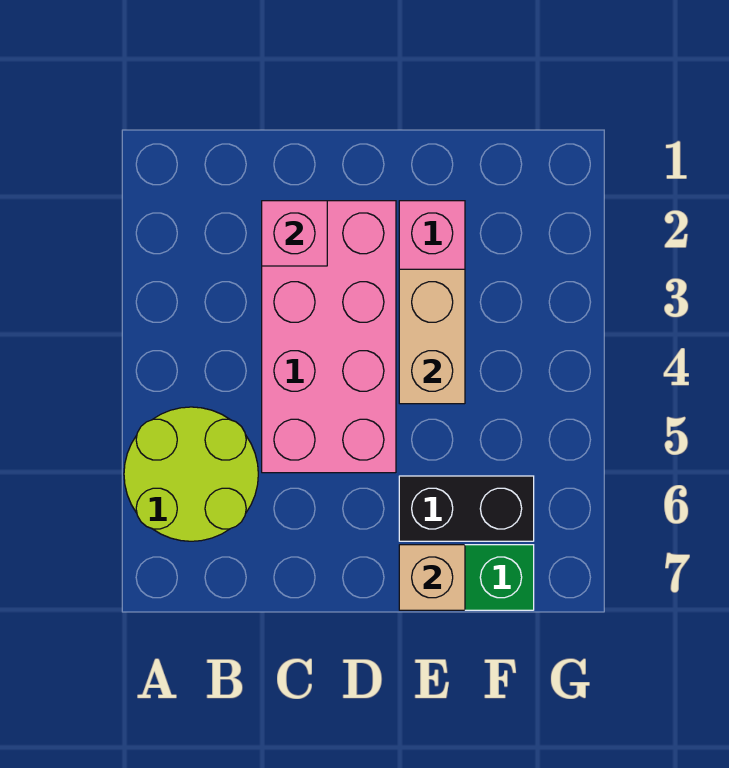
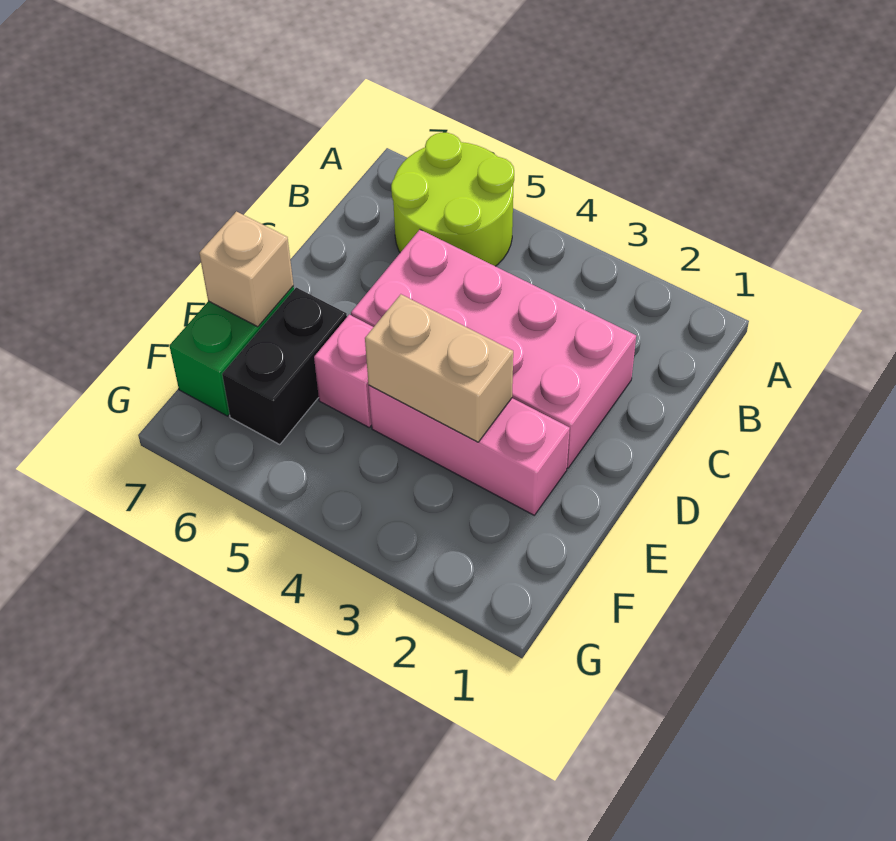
pink 1x1 brick [262,201,327,266] -> pink 1x1 brick moved to [314,315,373,427]

